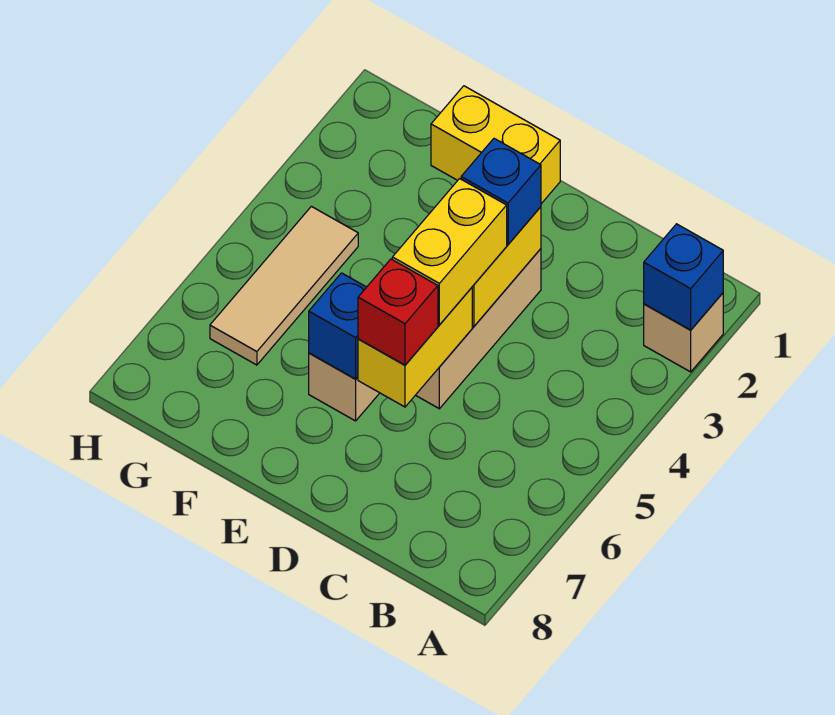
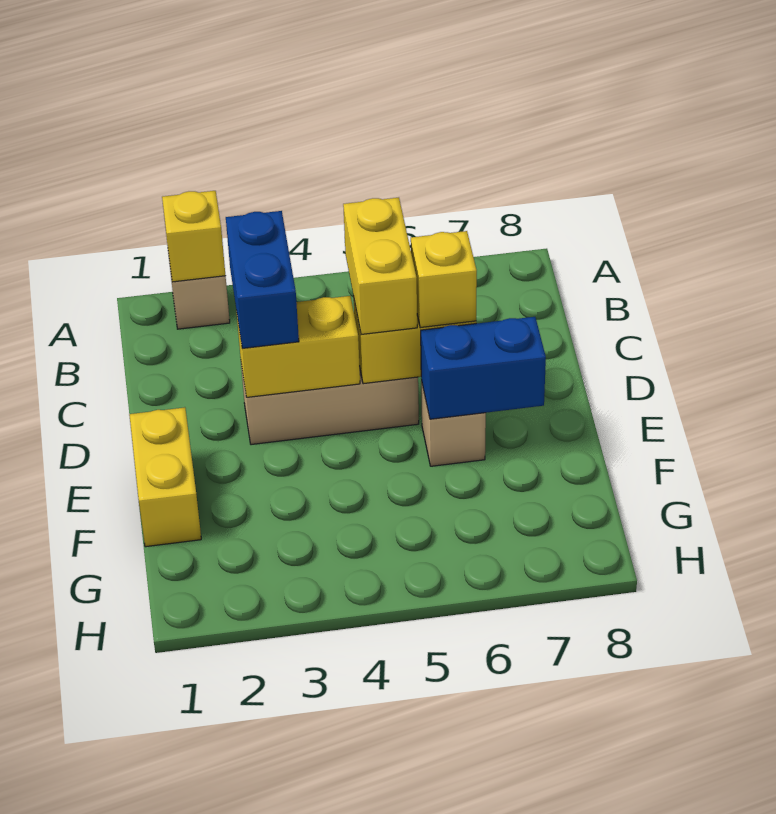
blue 1x1 brick [644,224,723,330] -> yellow 1x1 brick [162,191,225,282]
blue 1x1 brick [461,139,541,244] -> blue 1x2 brick [226,211,299,348]
yellow 1x2 brick [392,179,507,325] -> yellow 1x2 brick turned to [343,198,417,334]
red 1x1 brick [358,259,438,365] -> yellow 1x1 brick [411,231,477,328]
blue 1x1 brick [309,273,366,379] -> blue 1x2 brick [421,317,546,419]
tan 1x3 tile [210,206,358,365] -> none

